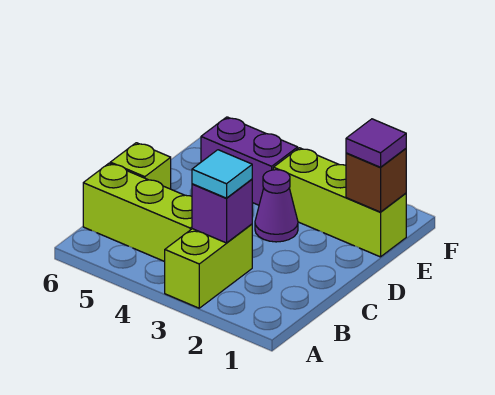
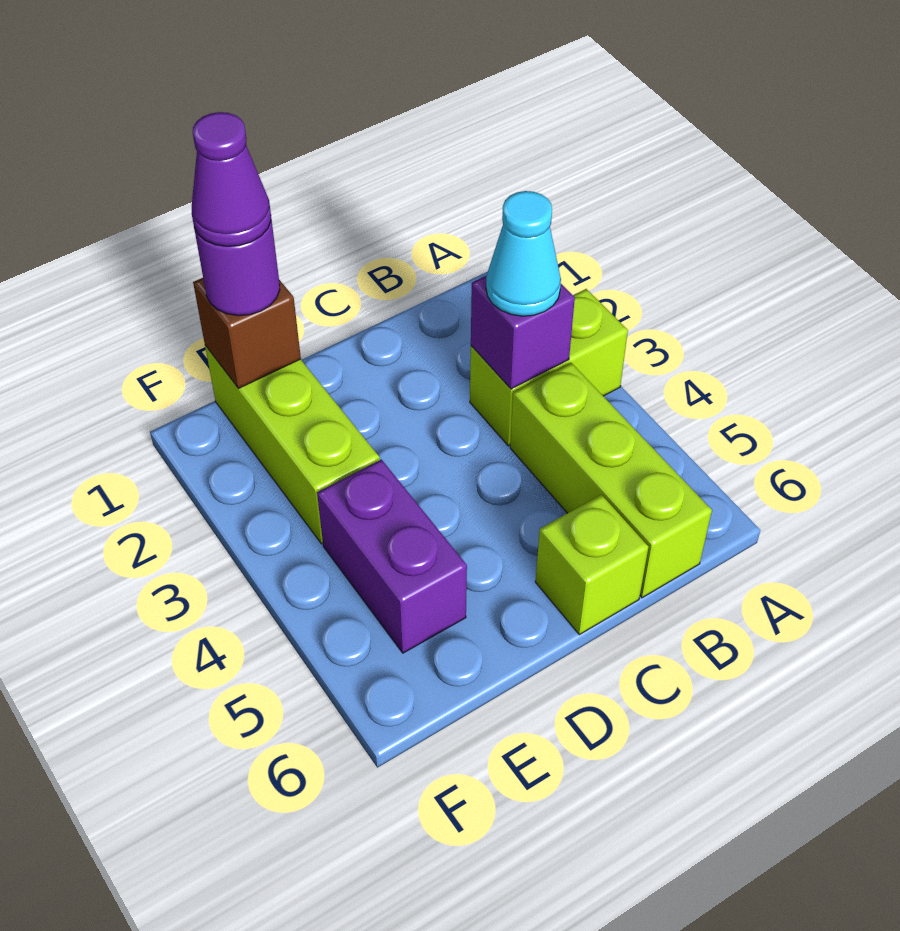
cyan 1x1 tile [192,150,252,198] -> cyan 1x1 cone [486,191,561,316]
purple 1x1 cone [255,170,298,242] -> purple 1x1 cone moved to [192,112,271,246]
purple 1x1 tile [346,119,406,167] -> purple 1x1 round brick [194,219,280,316]

